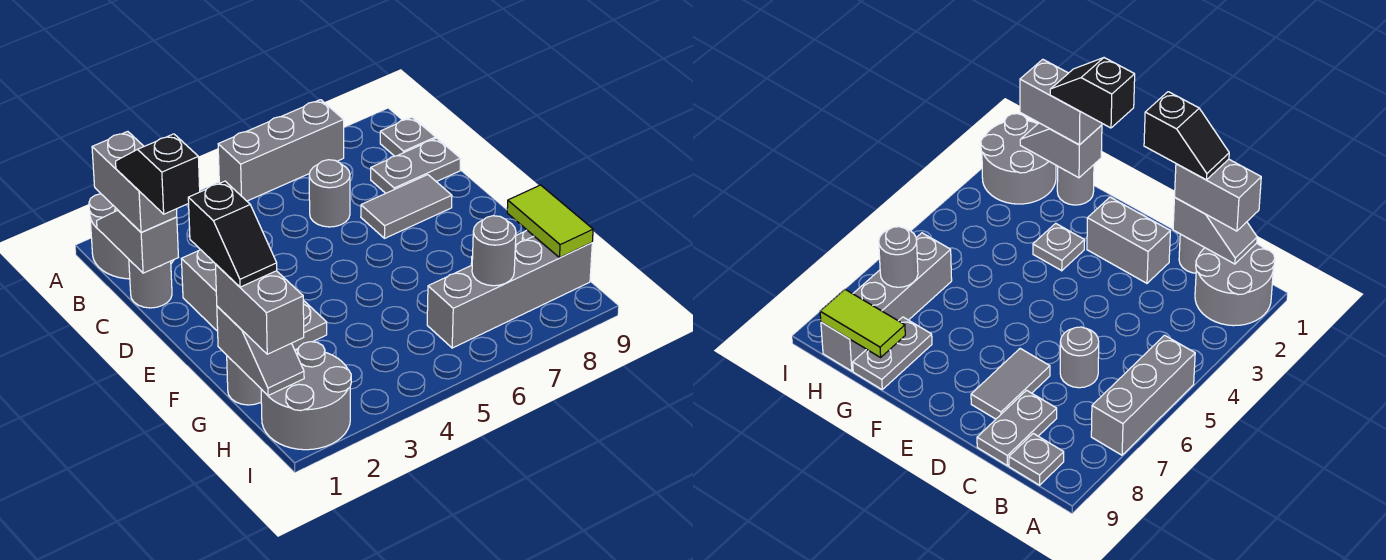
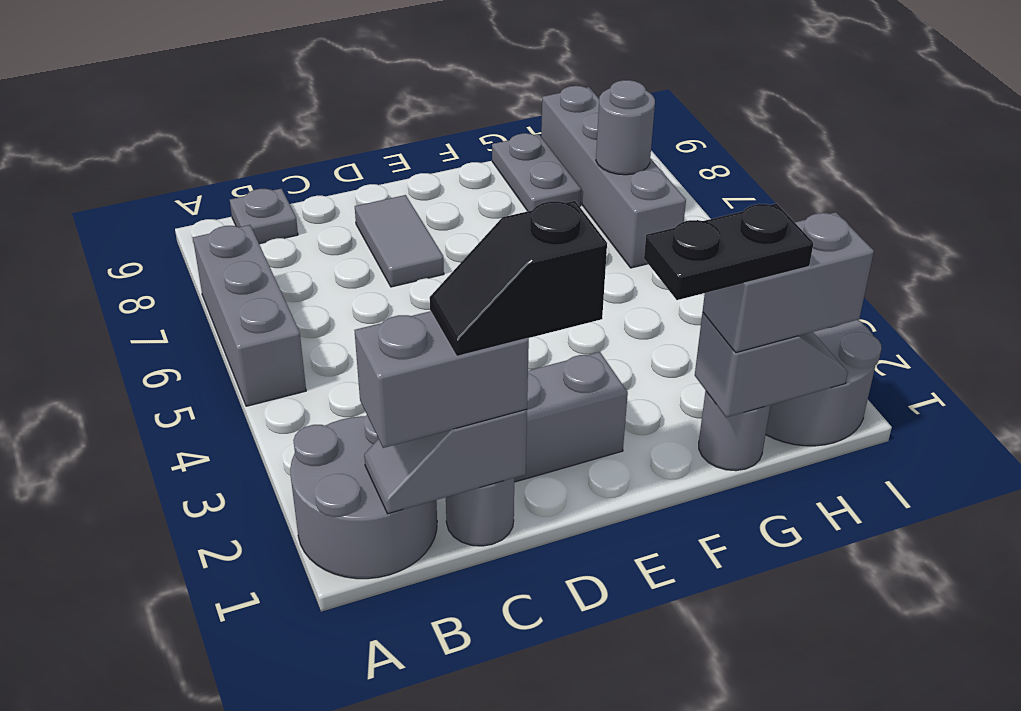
grey 1x1 round brick [309,160,350,227] -> none
grey 1x2 plate [371,138,461,193] -> none
black 1x2 slope [188,181,277,287] -> black 1x2 plate [644,204,813,300]
grey 1x1 plate [292,300,327,350] -> none
lime 1x2 tile [507,185,593,258] -> none

